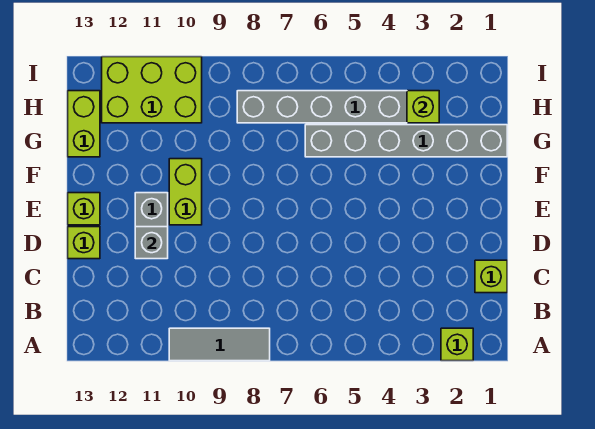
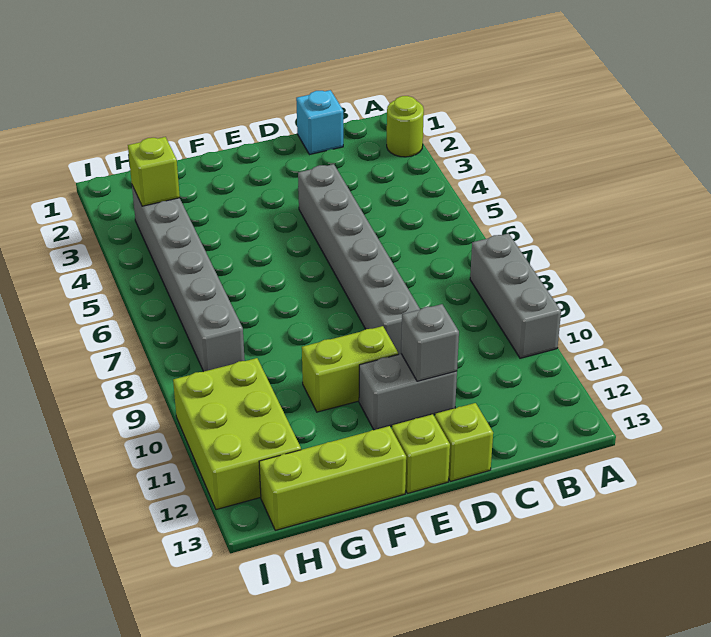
lime 1x1 brick [441,328,473,361] -> lime 1x1 round brick [387,96,424,157]
grey 1x3 tile [169,328,270,361] -> grey 1x3 brick [470,233,561,358]
lime 1x1 brick [475,260,507,293] -> cyan 1x1 brick [296,90,343,155]
grey 1x6 brick [305,125,507,157] -> grey 1x6 brick moved to [298,164,420,355]
lime 1x2 brick [68,91,100,157] -> lime 1x3 brick [259,426,406,530]

